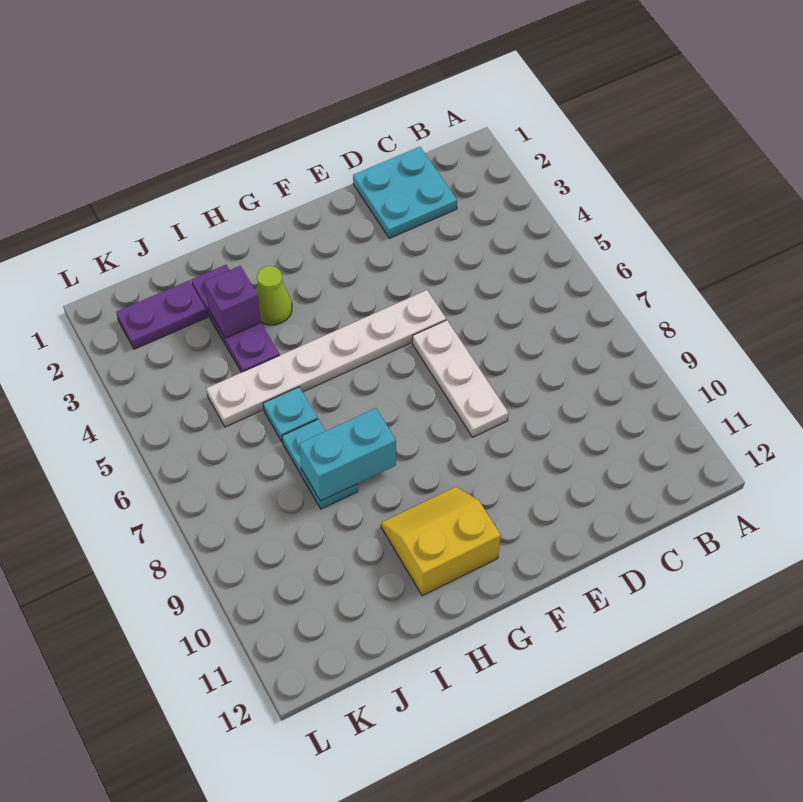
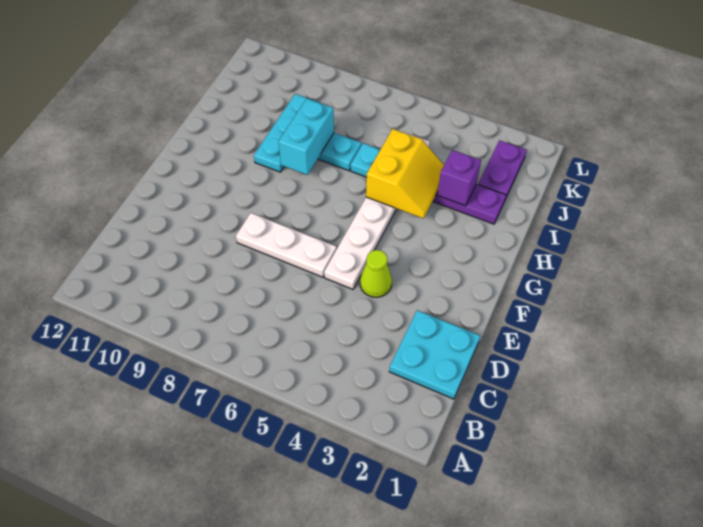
yellow 2x2 slope [381,487,501,596] -> yellow 2x2 slope moved to [366,129,444,218]
lime 1x1 cone [256,266,292,325] -> lime 1x1 cone moved to [360,250,392,297]
none -> cyan 1x3 plate [254,94,320,172]

